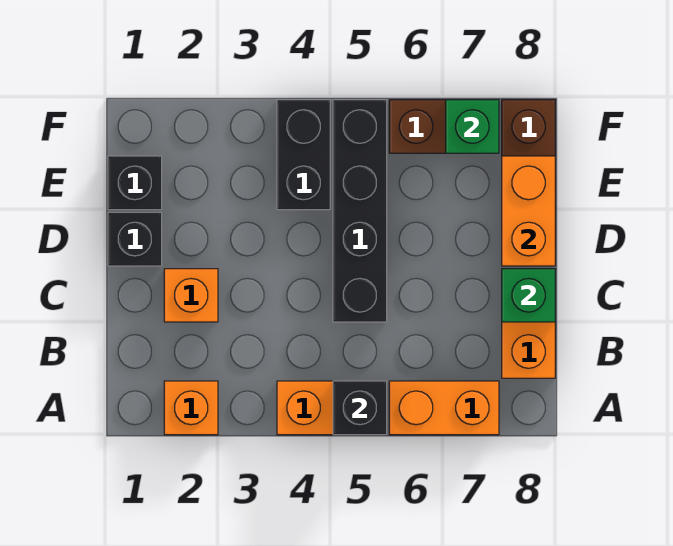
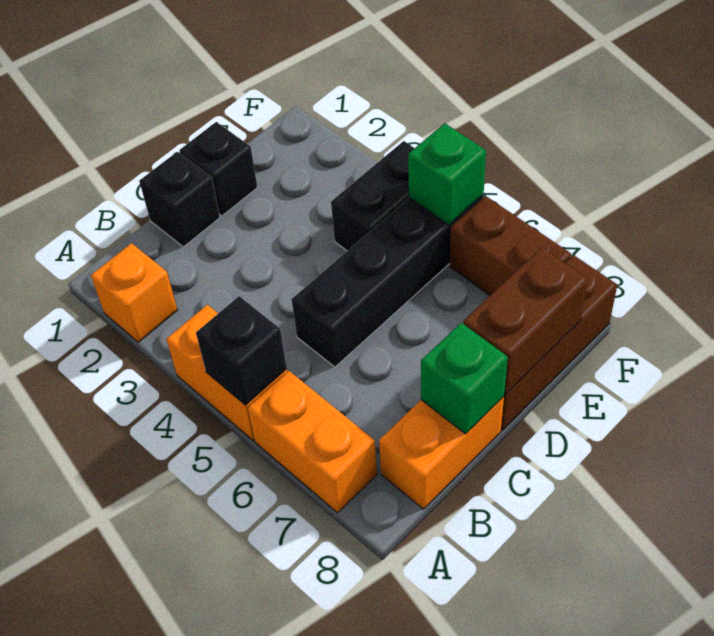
orange 1x1 brick [164,269,218,322] -> none
orange 1x2 brick [502,156,555,266] -> brown 1x2 brick [463,248,588,394]
black 1x1 brick [108,156,162,210] -> black 1x1 brick moved to [139,152,220,247]
green 1x1 brick [446,100,499,153] -> green 1x1 brick moved to [408,123,486,225]

